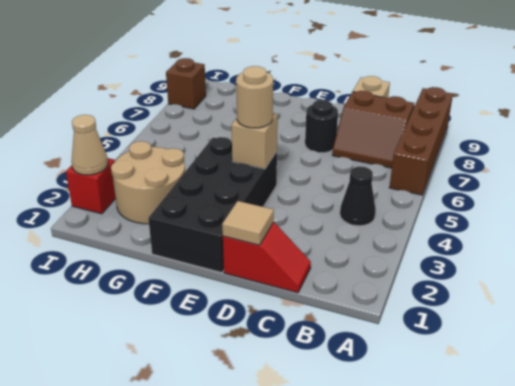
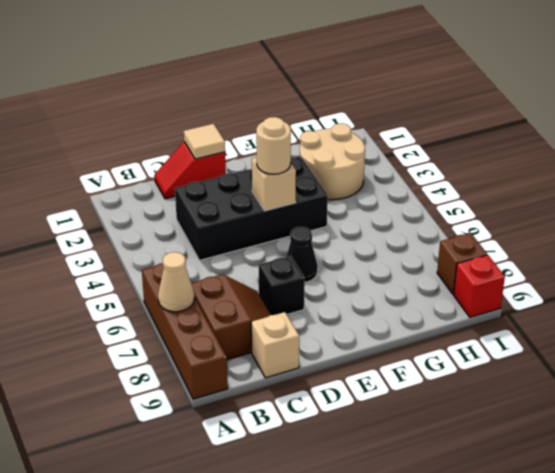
black 1x1 cone [340,166,376,226] -> black 1x1 cone moved to [286,227,318,282]
brown 2x2 slope [332,91,414,168] -> brown 2x2 slope turned to [191,274,271,360]
black 1x1 round brick [305,100,338,153] -> black 1x1 brick [259,256,305,315]
black 2x4 brick [148,137,277,273] -> black 2x4 brick turned to [175,157,328,260]
red 1x1 brick [66,158,116,214] -> red 1x1 brick moved to [454,255,505,317]
tan 1x1 cone [71,115,108,175] -> tan 1x1 cone moved to [158,252,194,312]

